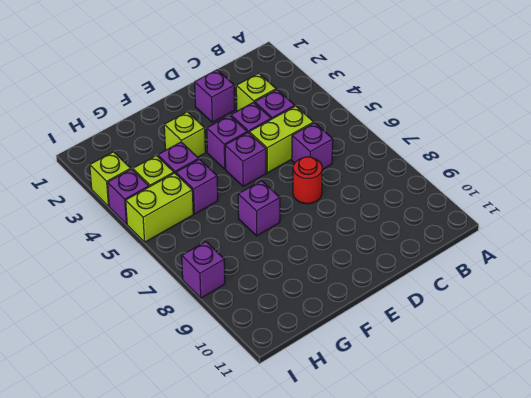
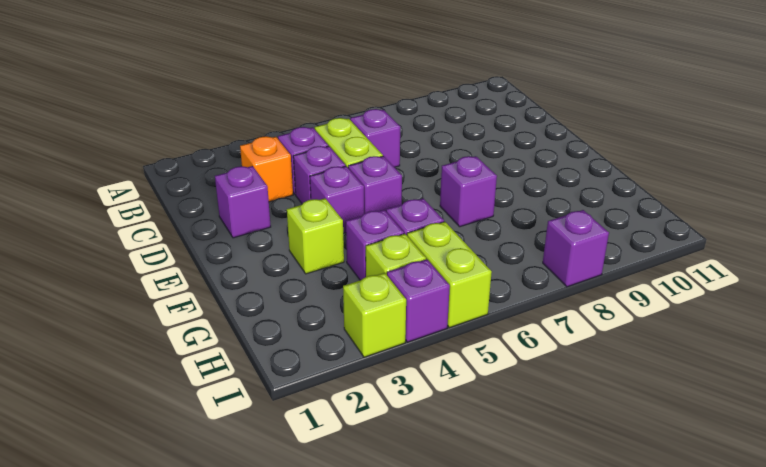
lime 1x1 brick [236,73,276,111] -> orange 1x1 brick [240,136,293,202]
red 1x1 round brick [293,157,322,204] -> none

